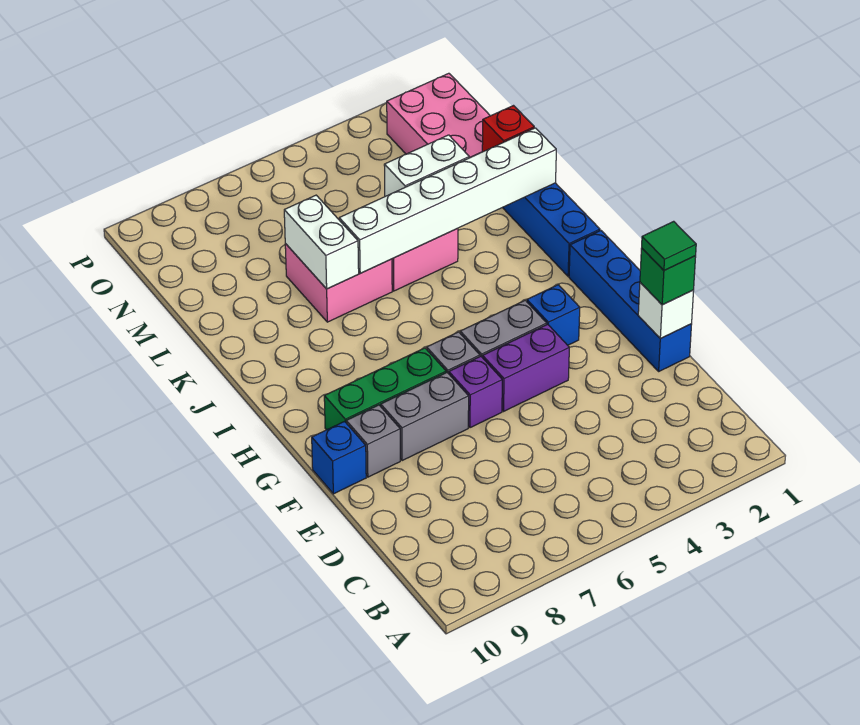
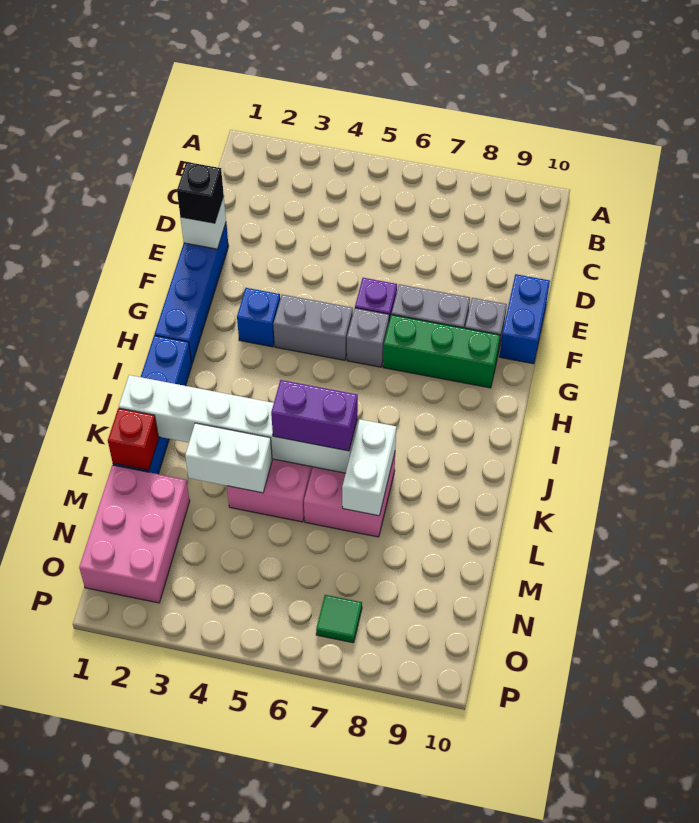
green 1x1 brick [640,248,696,305] -> black 1x1 brick [177,162,224,223]
green 1x1 tile [642,221,696,270] -> green 1x1 tile moved to [316,595,362,643]
purple 1x2 brick [483,324,569,411] -> purple 1x2 brick moved to [271,380,358,451]
blue 1x1 brick [312,422,366,494] -> blue 1x2 brick [499,274,550,364]

